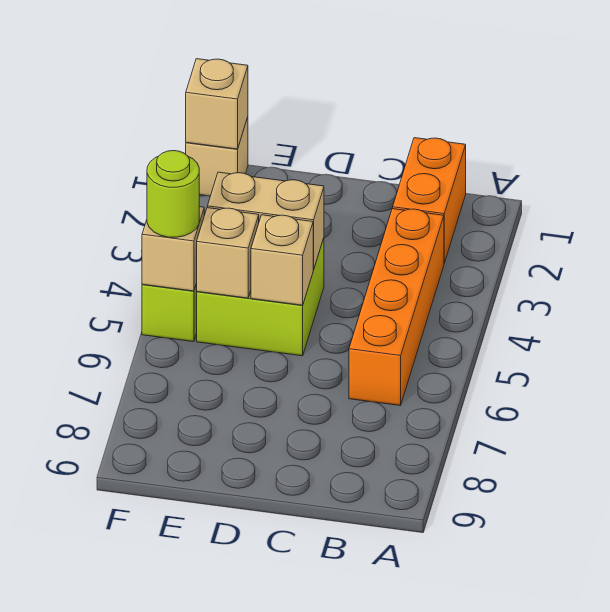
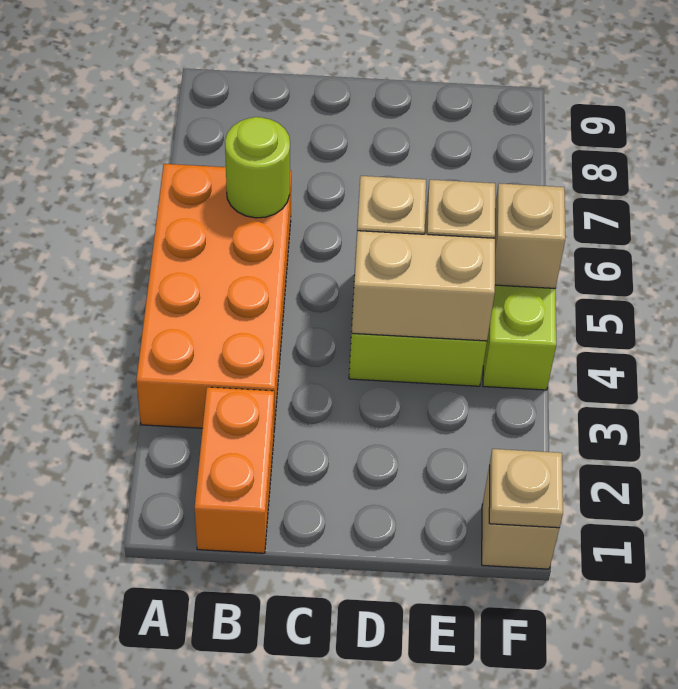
orange 1x4 brick [349,209,444,406] -> orange 2x4 brick [136,164,291,429]
tan 1x1 brick [186,59,248,149] -> tan 1x1 plate [489,449,563,528]
lime 1x1 round brick [147,151,199,237] -> lime 1x1 round brick moved to [225,117,290,218]

